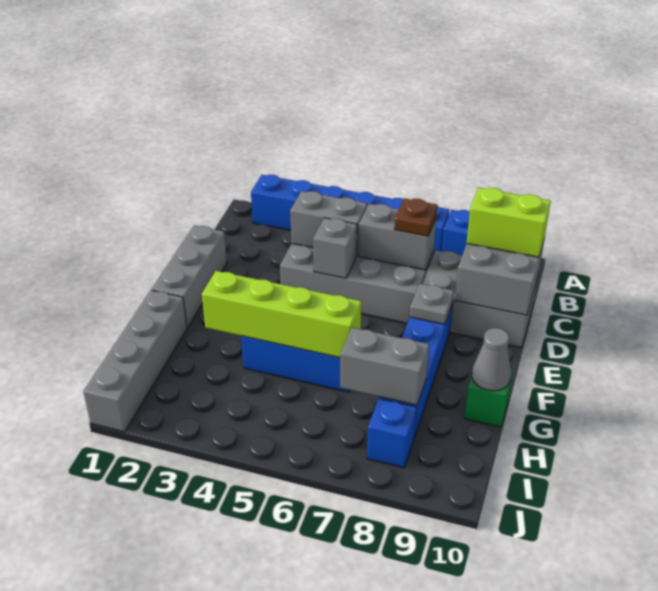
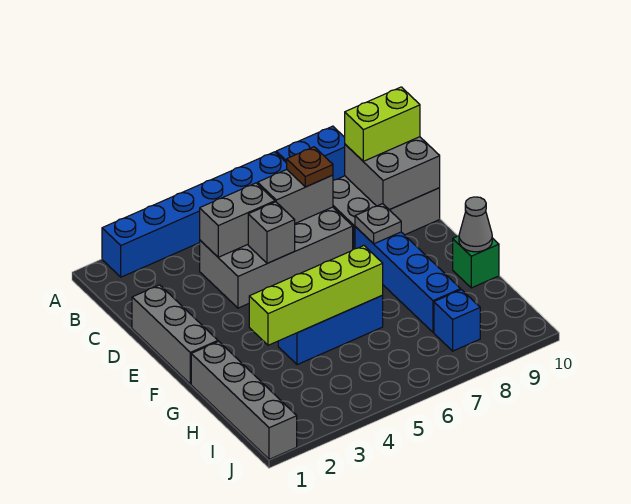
grey 1x2 brick [340,327,429,405] -> none

